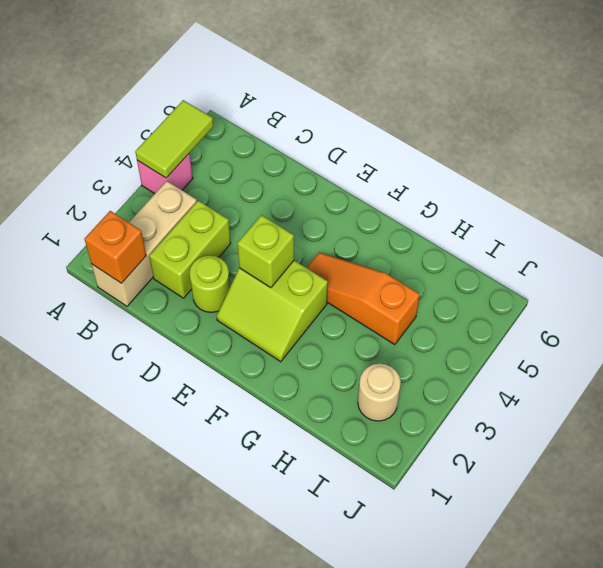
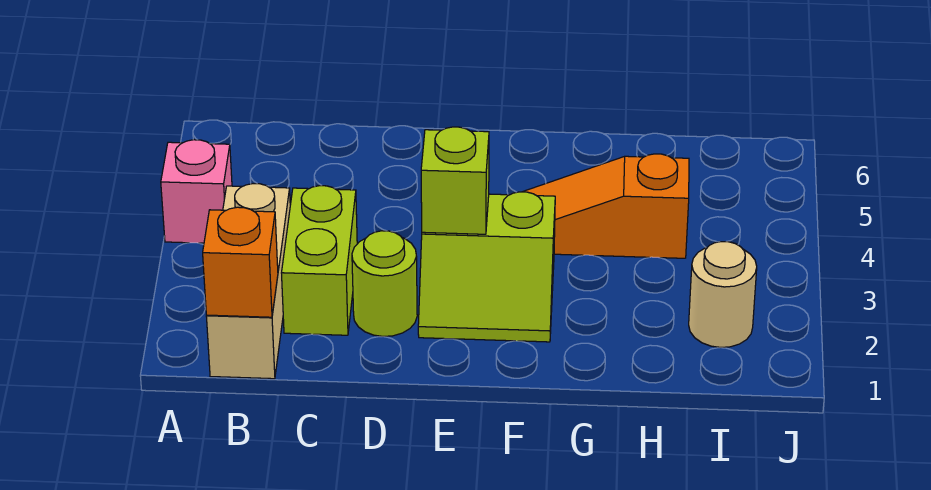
lime 1x2 tile [135,100,213,178] -> none

